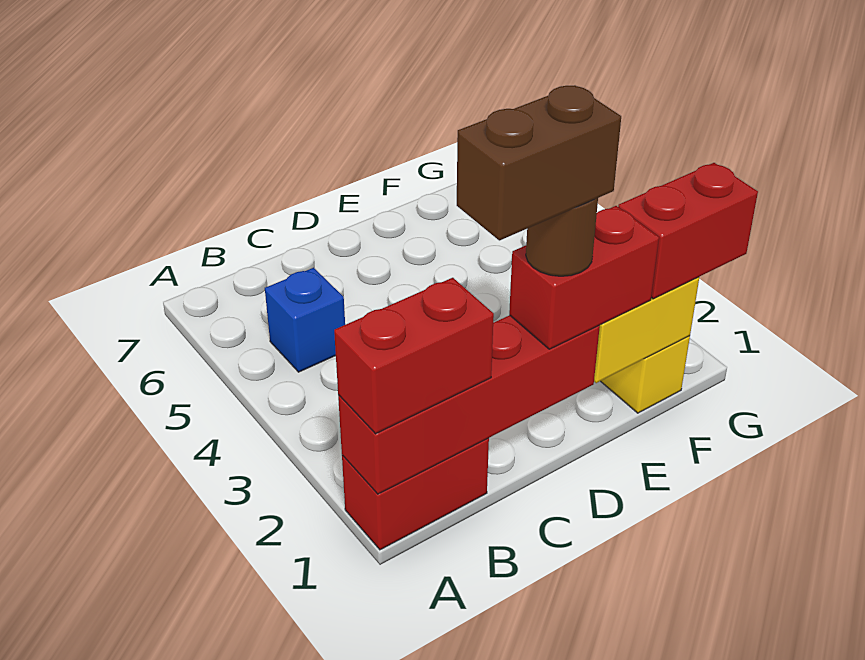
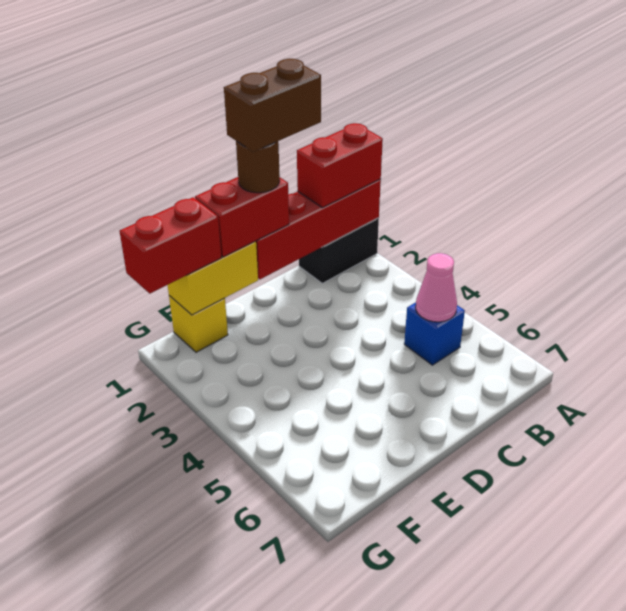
red 1x2 brick [342,438,489,550] -> black 1x2 brick [299,218,379,283]
none -> pink 1x1 cone [416,253,457,322]

